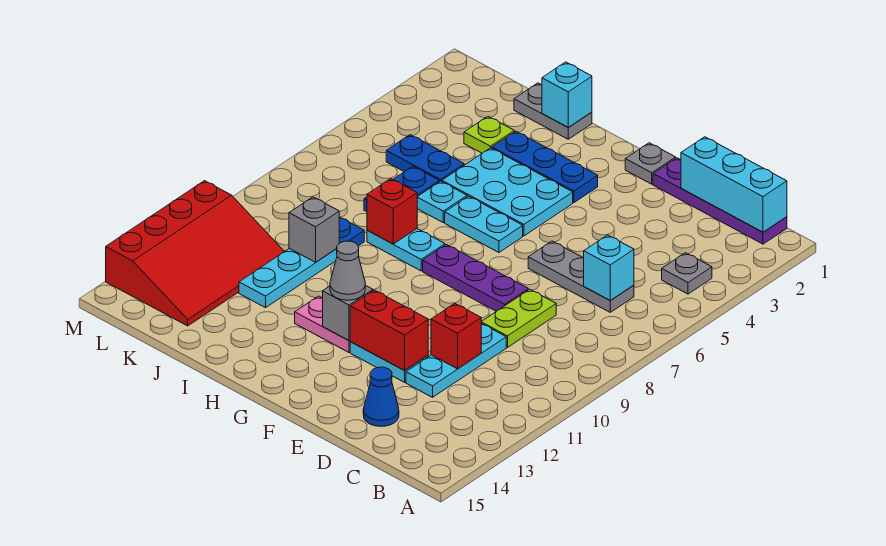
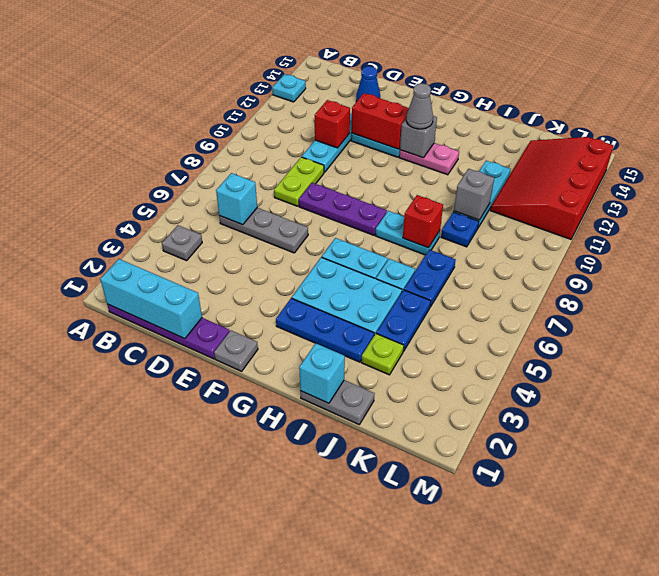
none -> cyan 1x1 plate [272,74,306,102]
blue 1x2 plate [386,135,464,182] -> blue 1x2 plate turned to [376,290,431,351]

